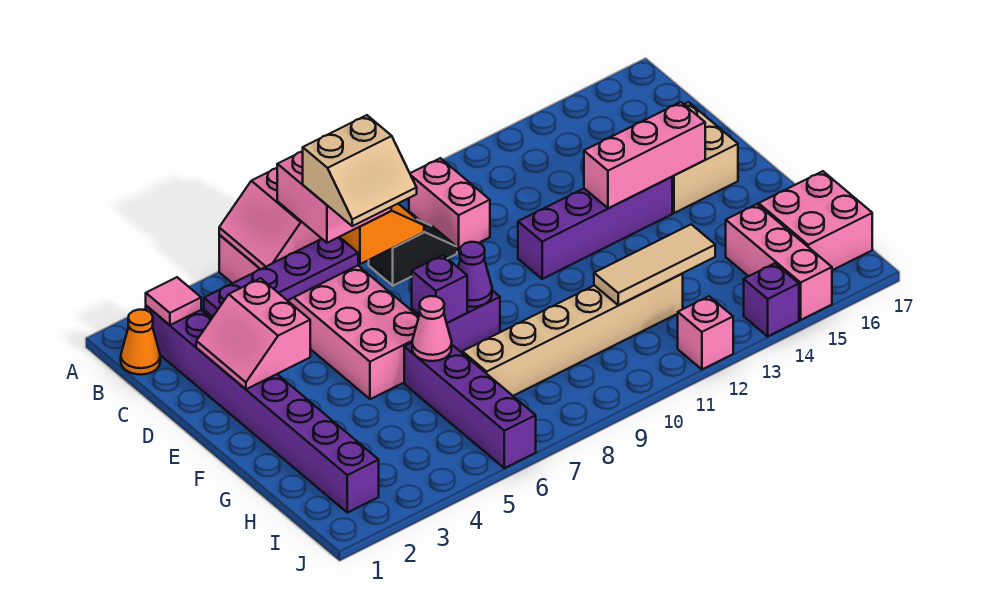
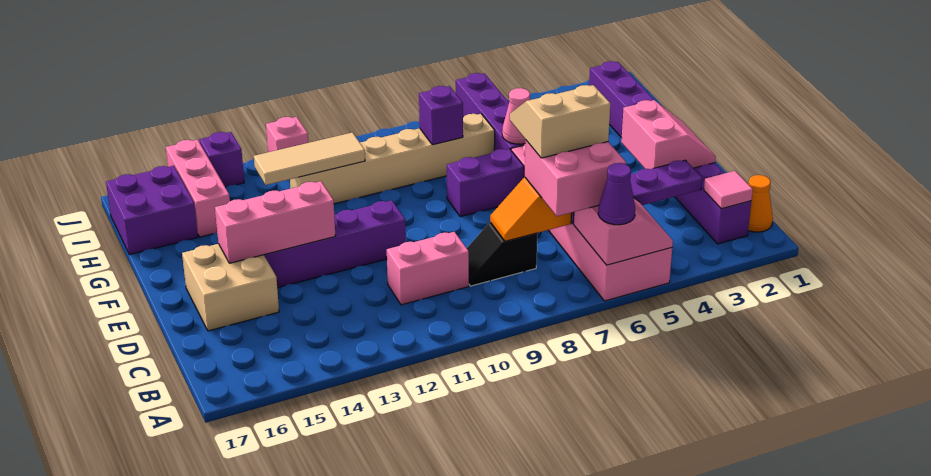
pink 1x2 brick [409,158,490,253] -> pink 1x2 brick turned to [387,232,469,305]
purple 1x1 brick [412,255,467,323] -> purple 1x1 brick moved to [419,86,463,145]
purple 1x1 cone [458,242,492,307] -> purple 1x1 cone moved to [598,163,635,225]
pink 2x2 brick [759,171,872,270] -> purple 2x2 brick [106,166,198,255]

